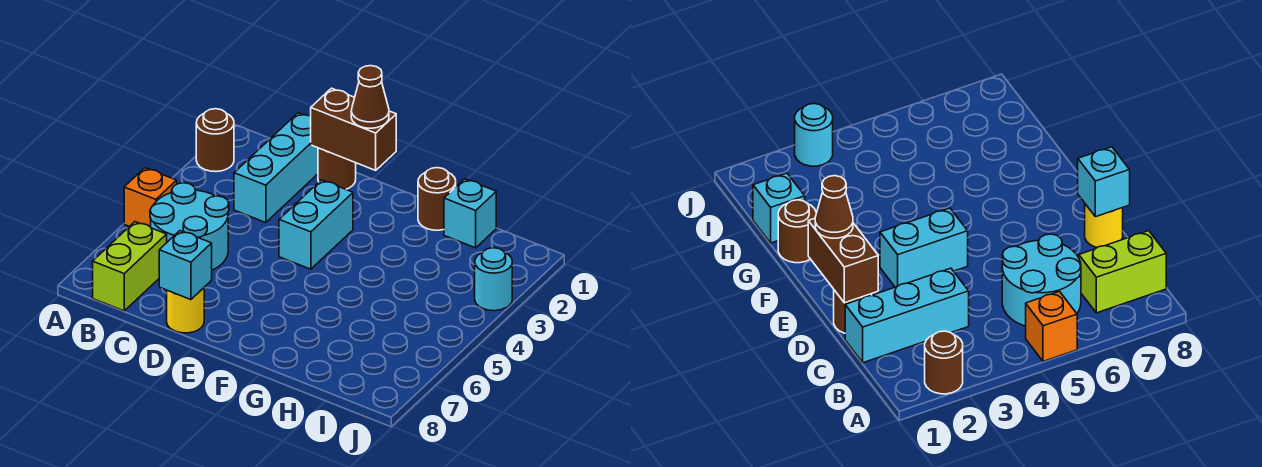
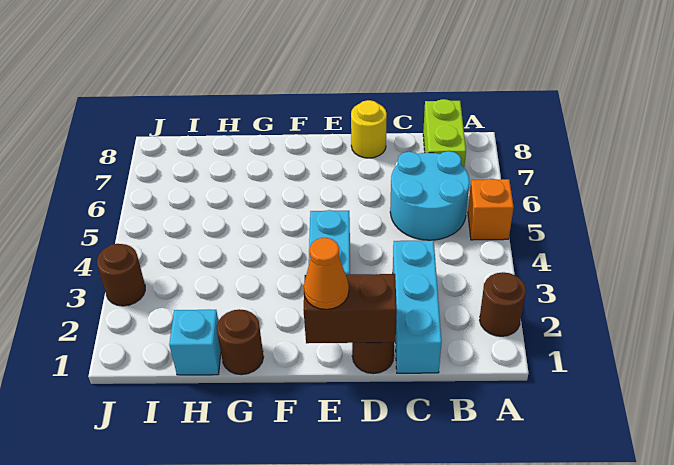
cyan 1x1 brick [159,231,212,300] -> none
brown 1x1 cone [351,66,389,128] -> orange 1x1 cone [304,238,349,309]
cyan 1x1 round brick [475,248,512,311] -> brown 1x1 round brick [97,244,145,306]

